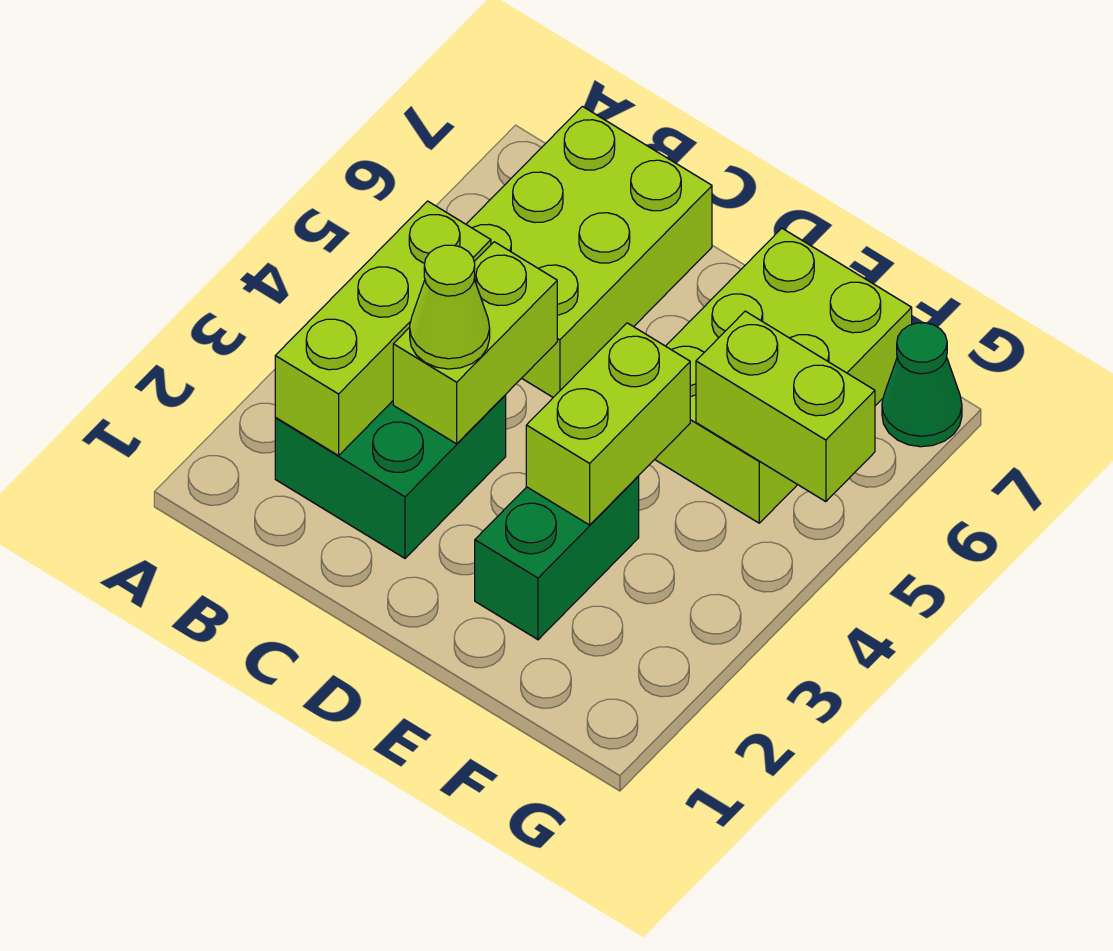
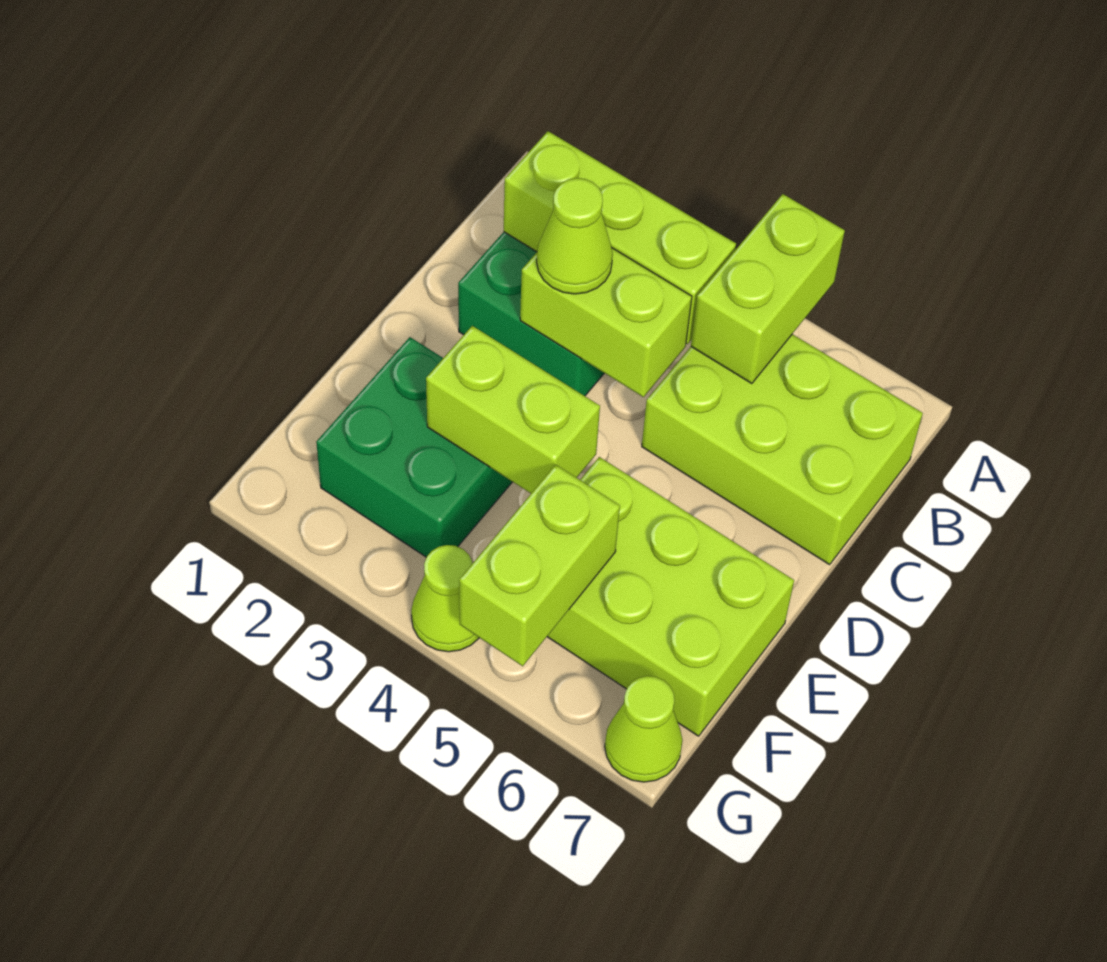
none -> lime 1x2 brick [691,194,845,384]
green 1x2 brick [475,476,639,640] -> green 2x2 brick [316,337,512,557]
none -> lime 1x1 cone [411,545,479,652]
green 1x1 cone [882,323,962,447] -> lime 1x1 cone [605,676,683,782]

